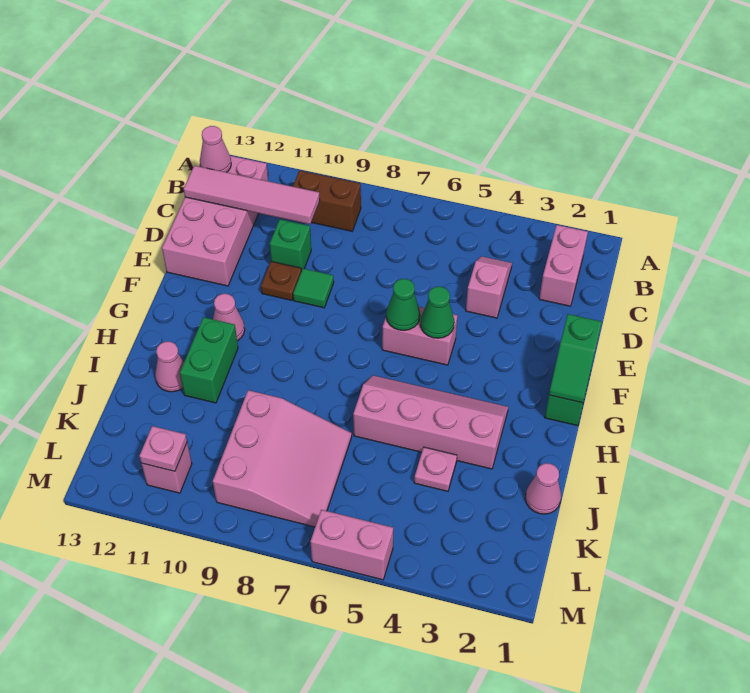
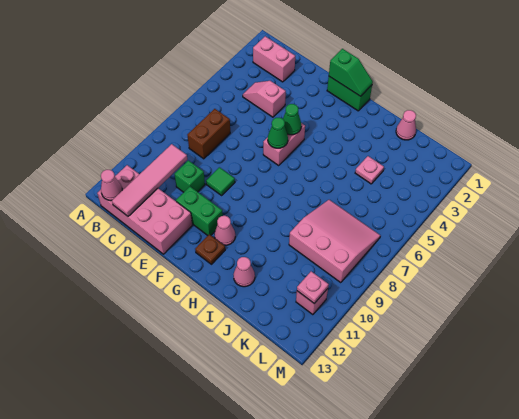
brown 1x2 brick [293,170,361,231] -> brown 1x2 brick moved to [188,109,230,159]
brown 1x1 plate [261,261,301,300] -> brown 1x1 plate moved to [195,234,225,264]
pink 2x4 slope [353,375,508,469] -> none
green 1x2 brick [180,317,238,403] -> green 1x2 brick moved to [176,187,223,235]
pink 1x2 brick [310,510,393,580] -> none

